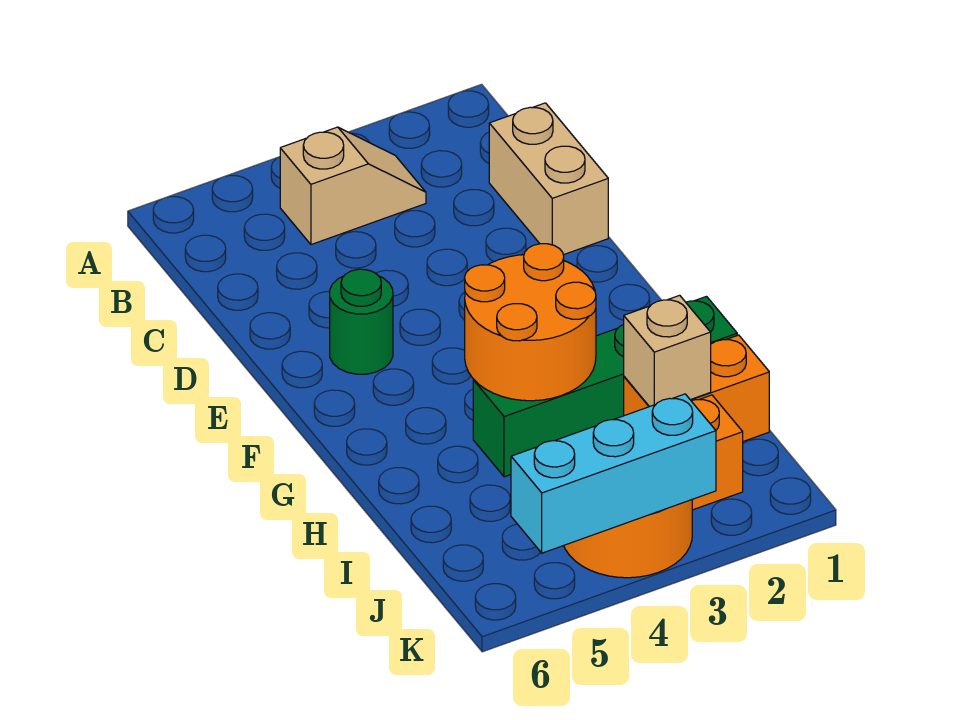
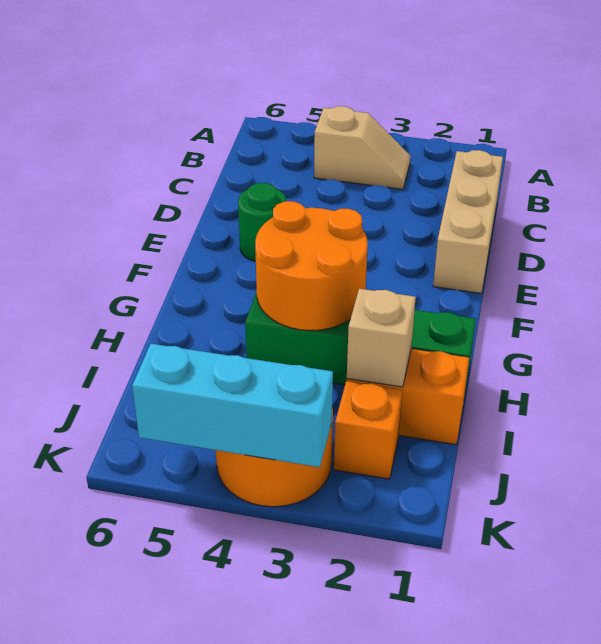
tan 1x2 brick [489,103,608,255] -> tan 1x3 brick [433,150,503,293]

